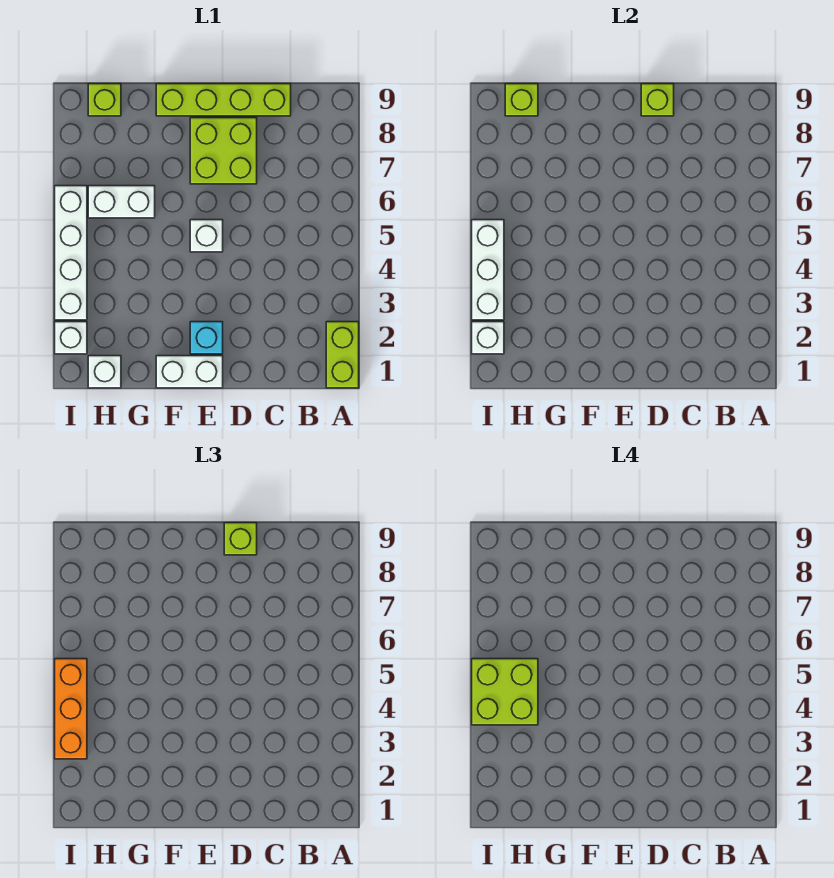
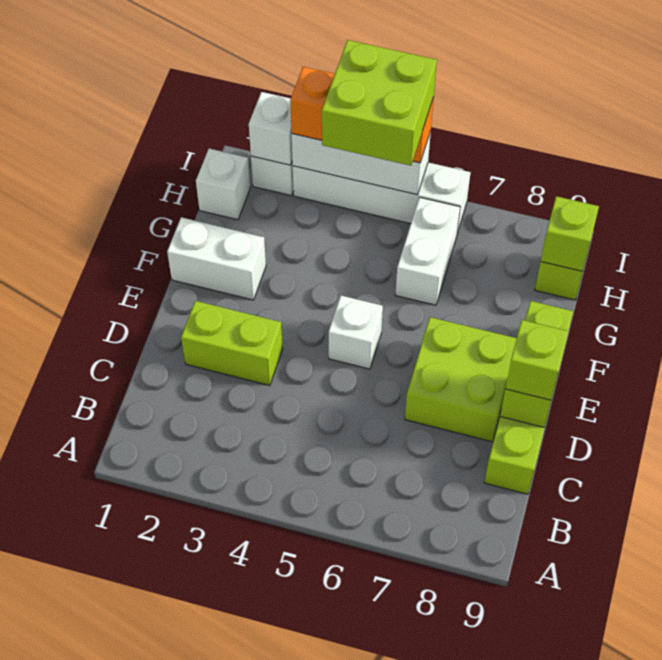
lime 1x2 brick [326,322,359,388] -> lime 1x2 brick moved to [181,301,283,385]
white 1x2 brick [156,356,223,388] -> white 1x2 brick turned to [167,217,266,300]
cyan 1x1 brick [190,322,223,354] -> none

